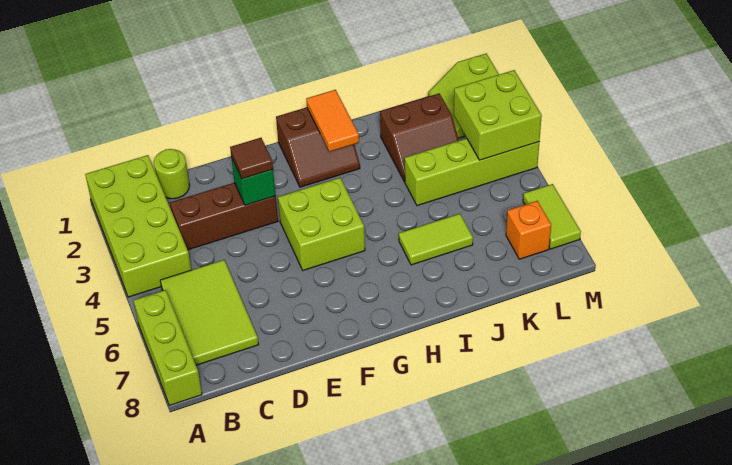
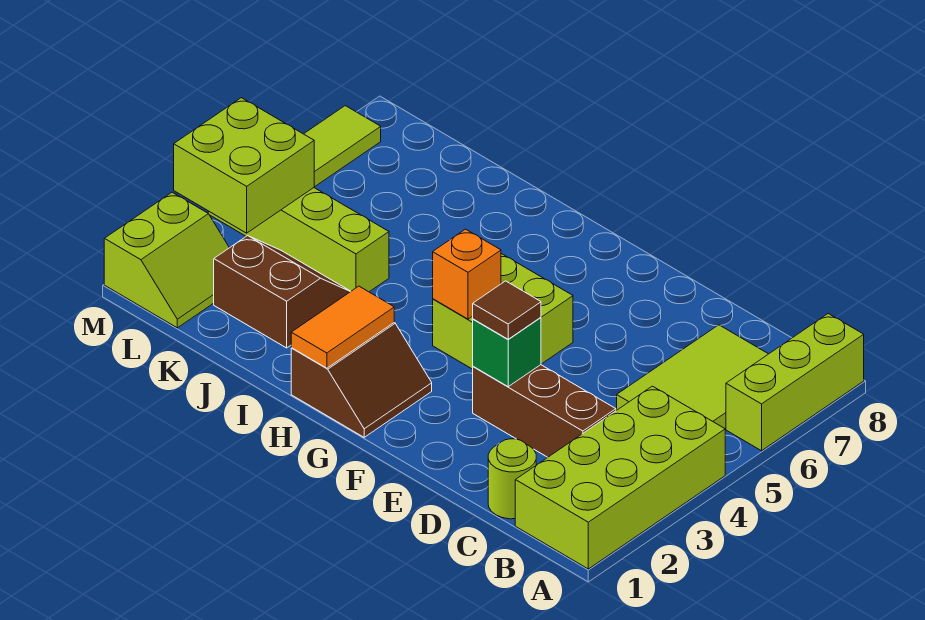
brown 2x2 slope [276,107,360,187] -> brown 2x2 slope turned to [291,323,432,437]
lime 1x2 tile [399,214,473,265] -> none
orange 1x1 brick [506,201,551,259] -> orange 1x1 brick moved to [433,229,501,319]

